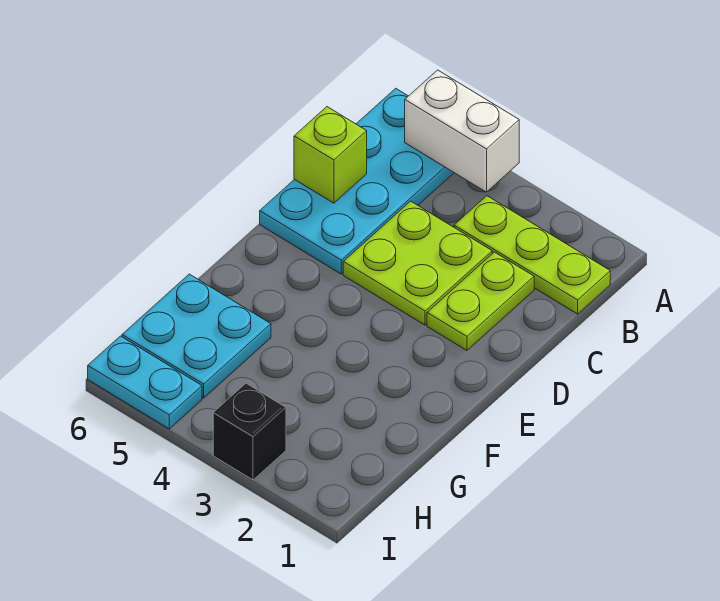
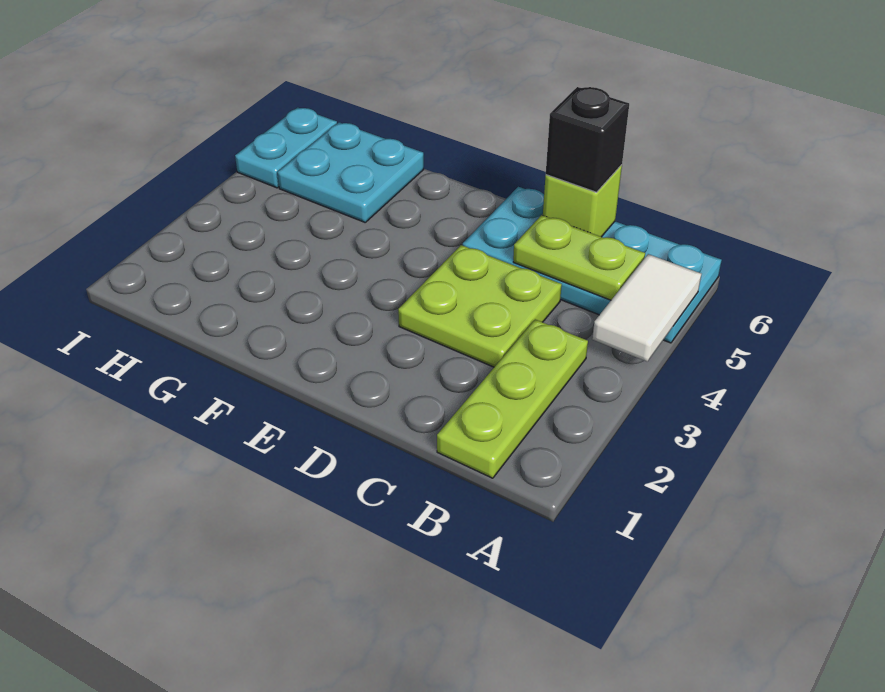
white 1x2 brick [405,70,519,192] -> white 1x2 tile [592,254,701,362]
lime 1x2 plate [427,252,534,350] -> lime 1x2 plate moved to [513,215,645,300]
black 1x1 brick [213,383,286,480] -> black 1x1 brick moved to [546,87,629,192]

